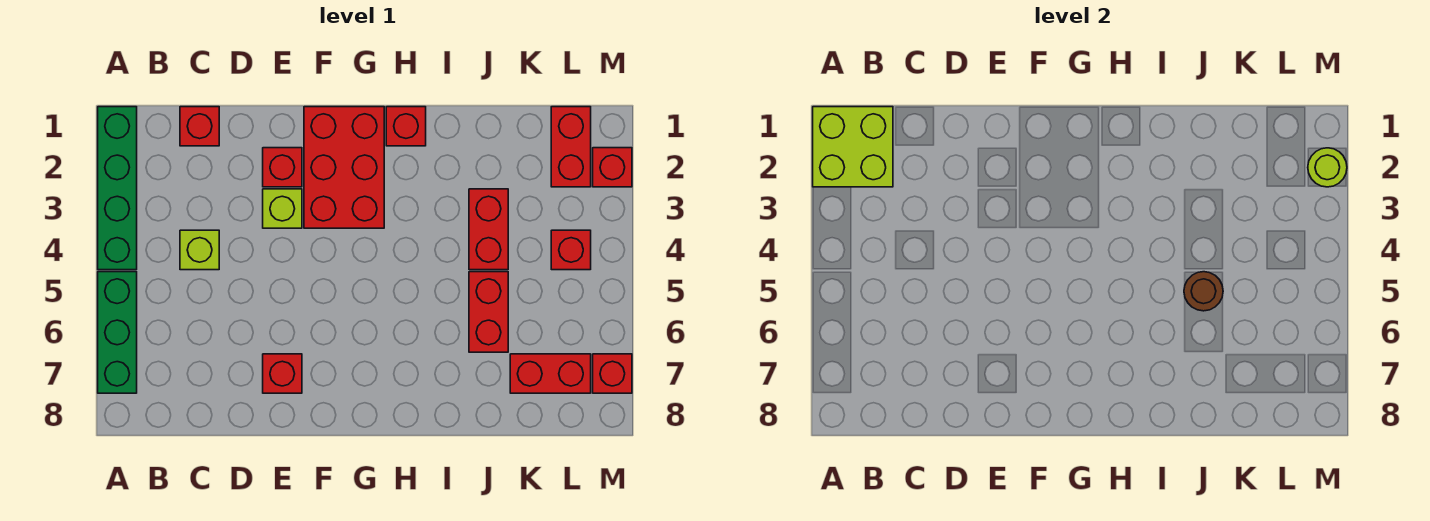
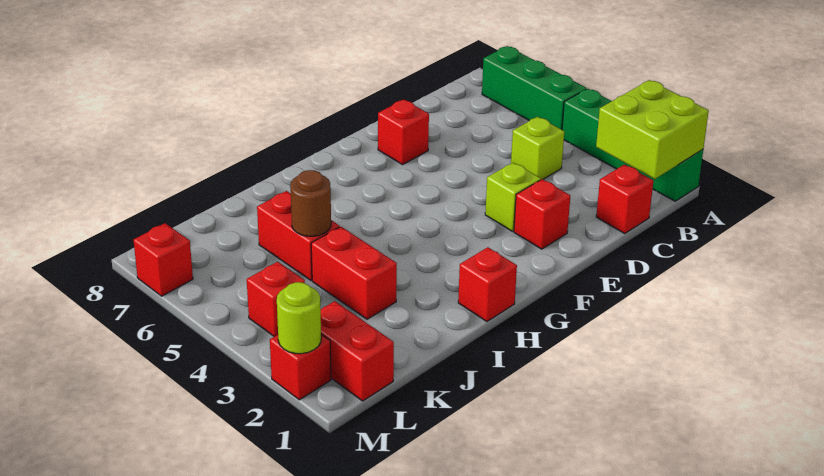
red 2x3 brick [304,107,384,228] -> none
red 1x2 brick [510,354,591,393] -> none

